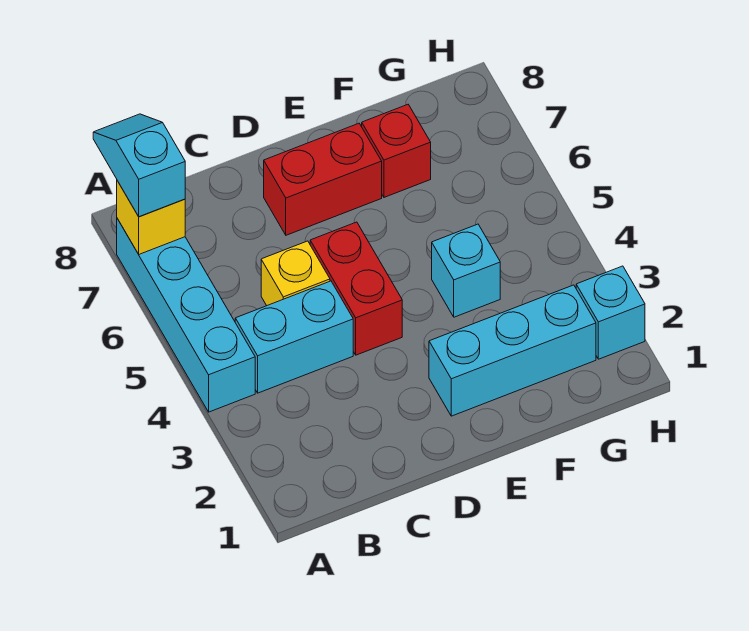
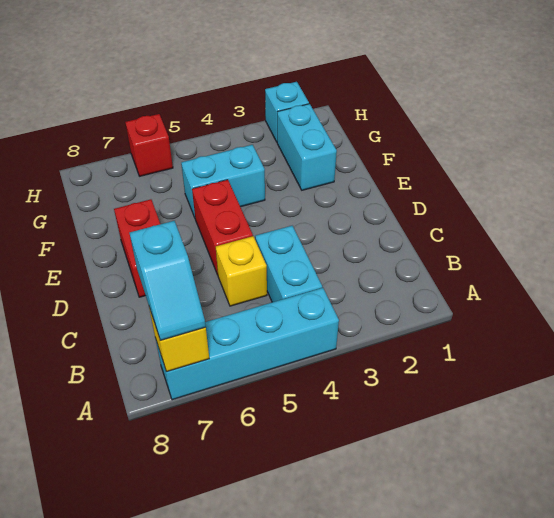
cyan 1x2 slope [93,114,185,217] -> cyan 1x2 slope turned to [130,221,206,340]
red 1x2 brick [310,222,402,355] -> red 1x2 brick turned to [192,180,253,275]
cyan 1x3 brick [429,285,596,416] -> cyan 1x2 brick [277,104,337,190]
cyan 1x1 brick [432,224,500,317] -> cyan 1x2 brick [181,145,265,218]
red 1x1 brick [362,105,431,197] -> red 1x1 brick moved to [125,114,173,176]

